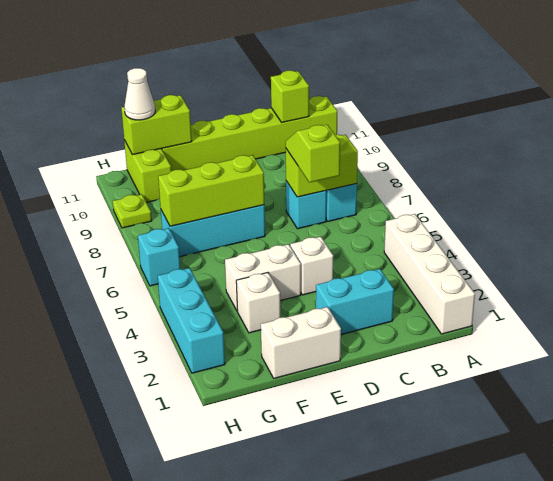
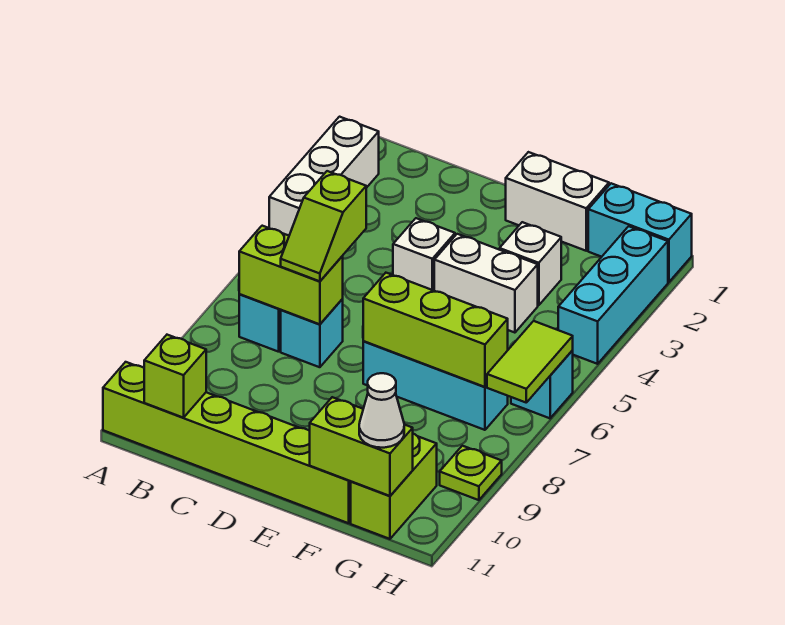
white 1x4 brick [384,214,475,334] -> white 1x3 brick [269,117,379,236]
cyan 1x2 brick [316,269,394,334] -> cyan 1x2 brick moved to [588,183,692,282]
none -> lime 1x2 tile [487,321,573,402]

